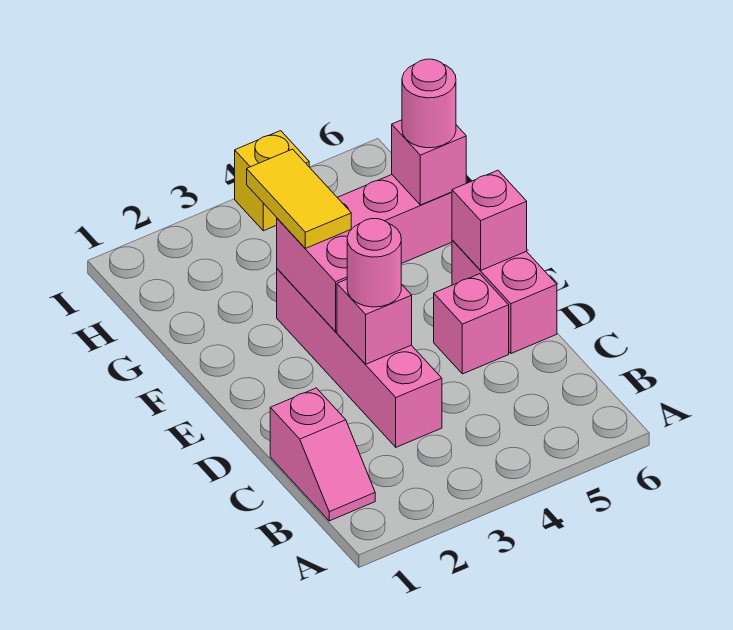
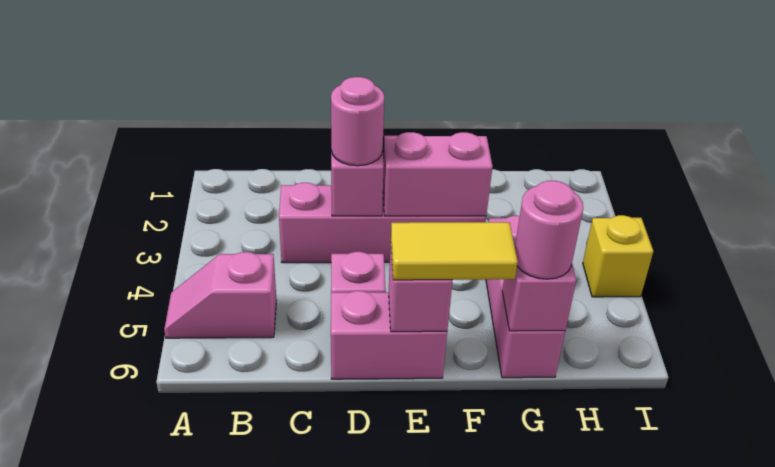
pink 1x2 slope [270,388,375,521] -> pink 1x2 slope moved to [164,252,276,338]
yellow 1x2 tile [247,149,351,248] -> yellow 1x2 tile moved to [391,222,518,280]

